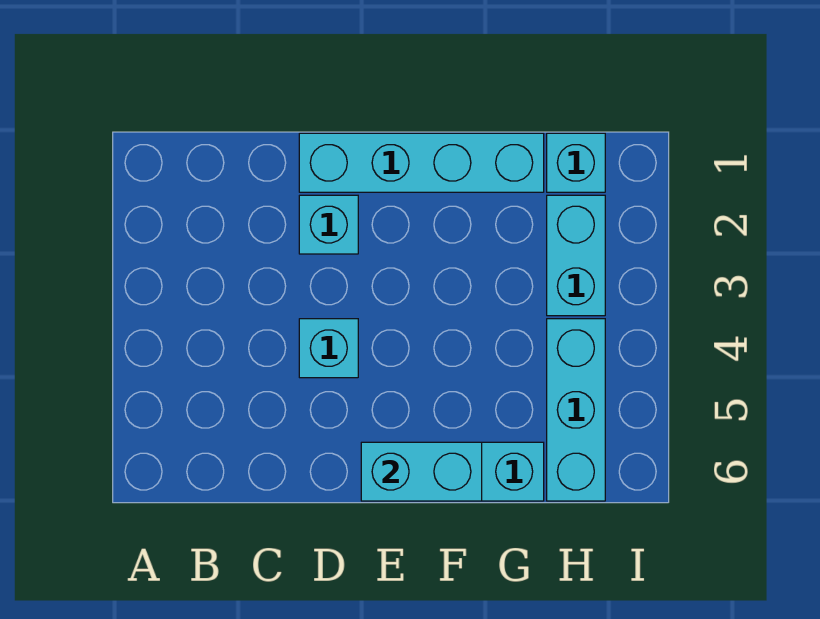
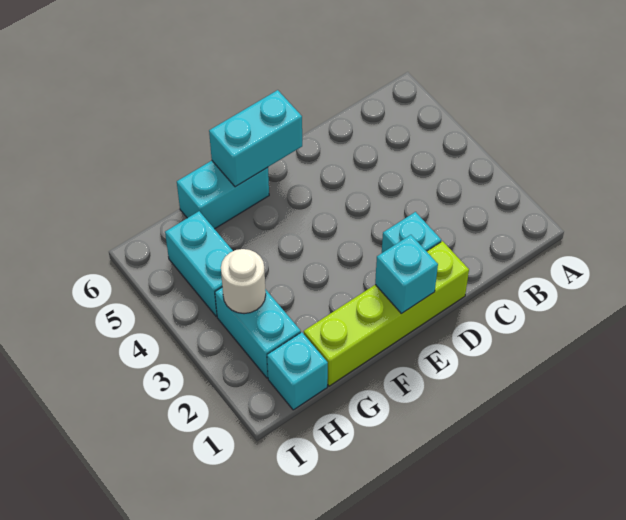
cyan 1x4 brick [299,133,544,192] -> lime 1x4 brick [304,241,469,386]
cyan 1x1 brick [299,319,358,378] -> cyan 1x1 brick moved to [375,235,438,314]
none -> white 1x1 round brick [221,249,266,314]
cyan 1x3 brick [547,319,605,501] -> cyan 1x2 brick [165,211,233,316]

